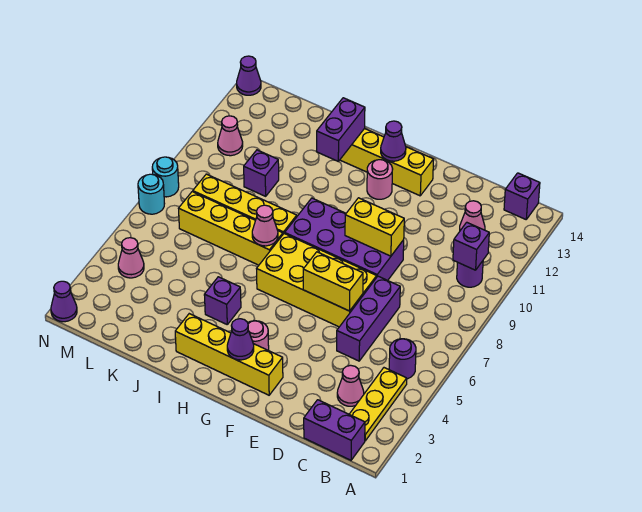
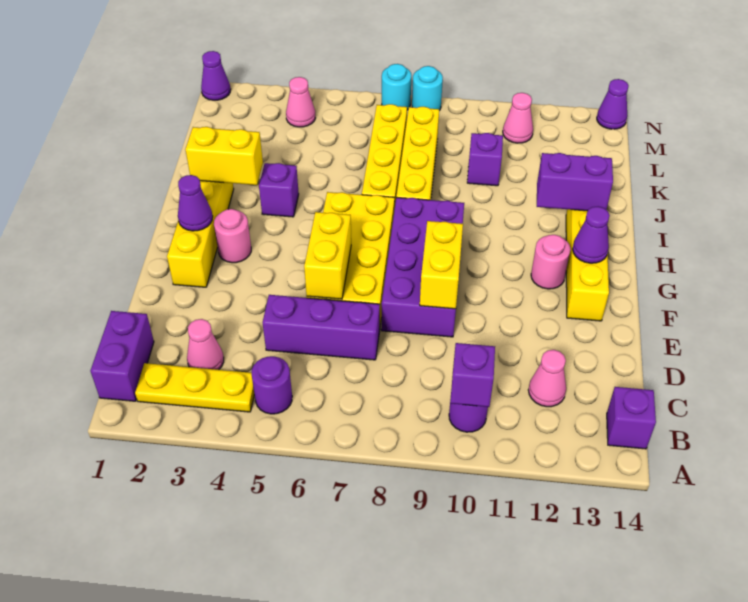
none -> yellow 1x2 brick [185,127,263,185]
pink 1x1 cone [252,205,278,246] -> none

